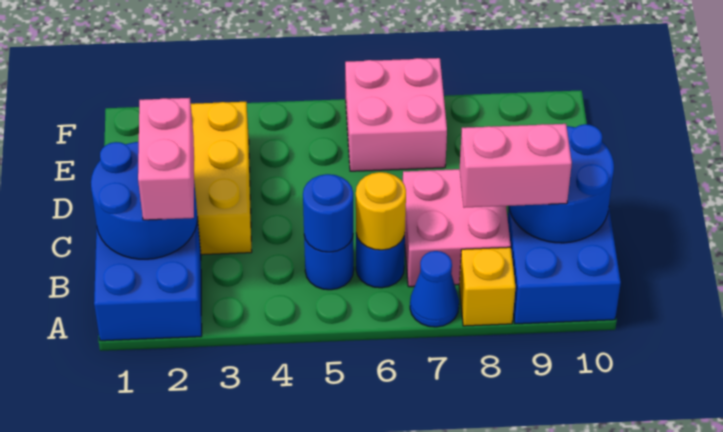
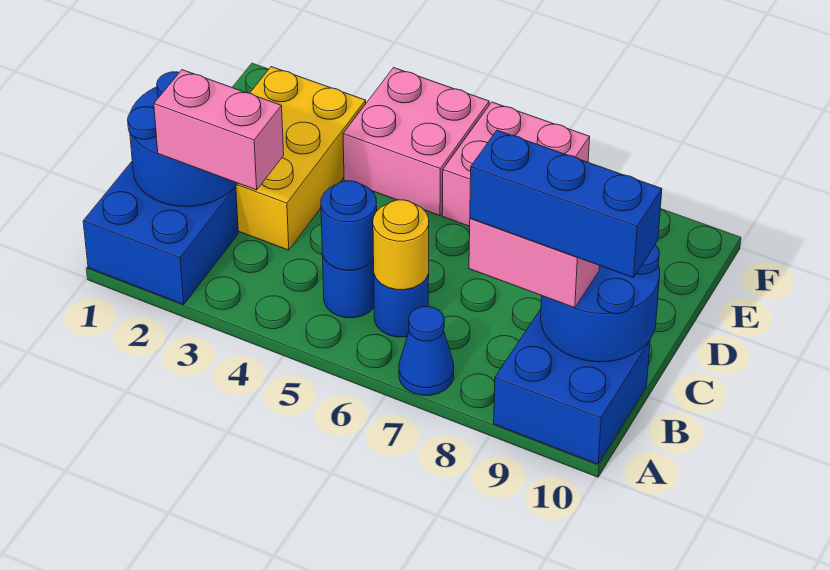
yellow 1x1 brick [459,247,516,326] -> none
pink 1x2 brick [138,98,194,220] -> pink 1x2 brick turned to [154,70,284,190]
pink 2x2 brick [403,169,511,287] -> pink 2x2 brick moved to [343,68,489,216]
none -> blue 1x3 brick [470,130,662,278]

